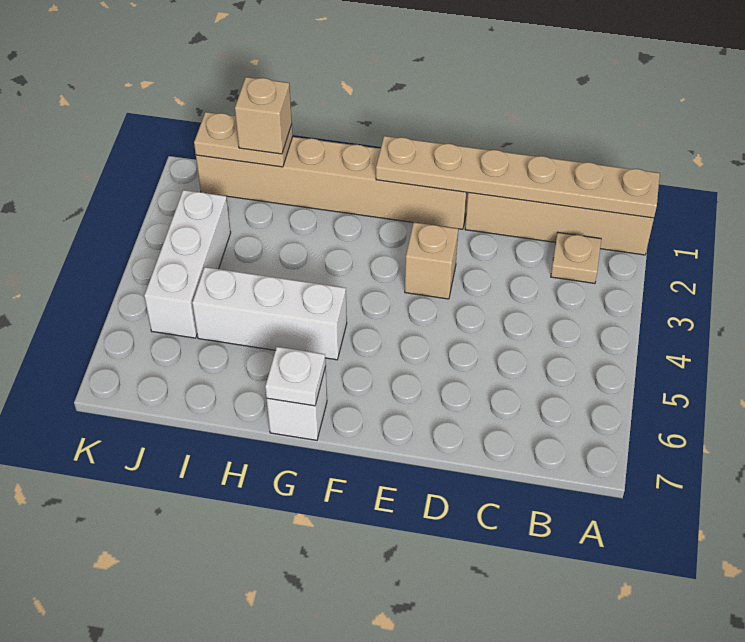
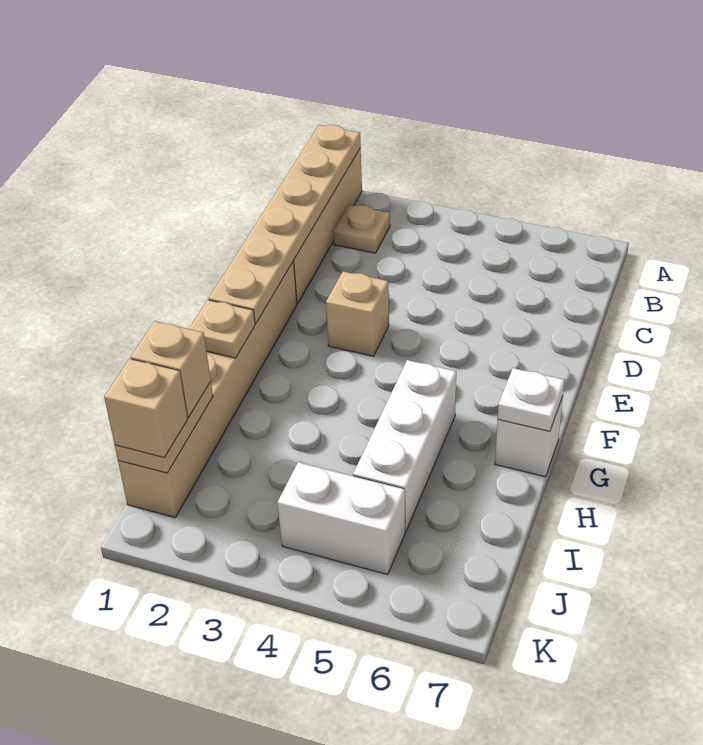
none -> tan 1x1 plate [189,300,255,358]
none -> tan 1x1 brick [104,359,188,458]
white 1x3 brick [144,190,231,338] -> white 1x2 brick [277,462,405,575]

